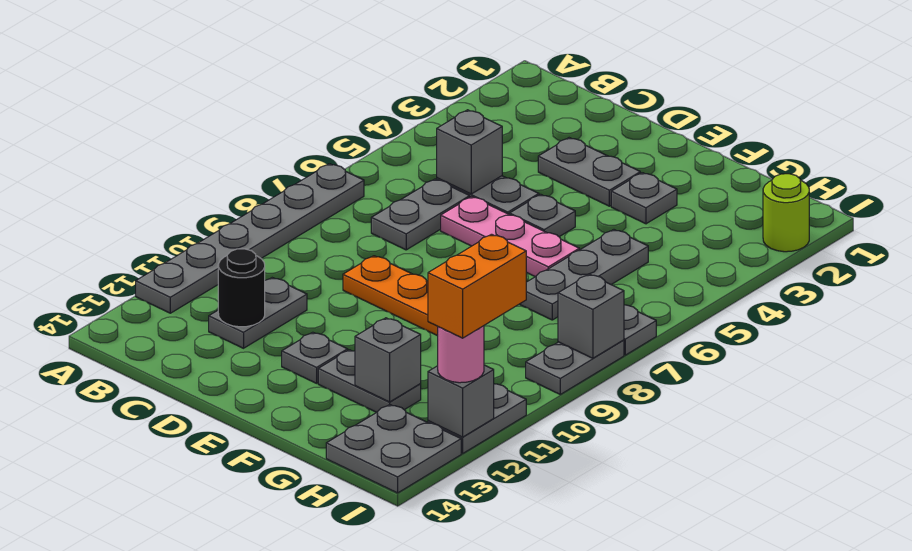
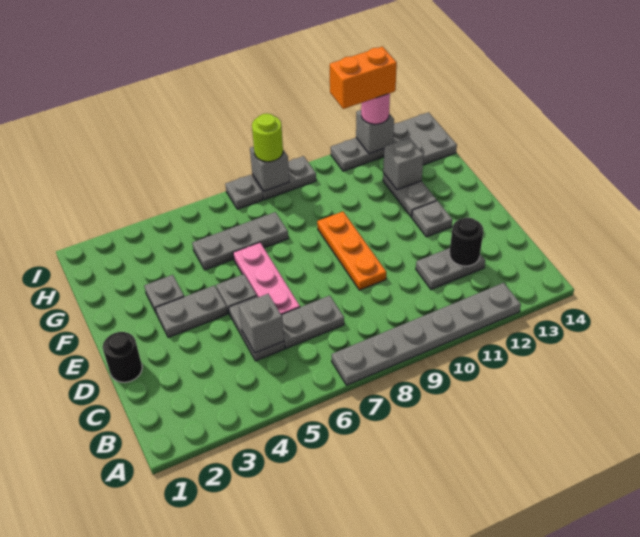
none -> black 1x1 round brick [103,332,142,382]
grey 1x2 plate [538,138,640,206] -> grey 1x2 plate turned to [156,285,228,337]
lime 1x1 round brick [763,174,809,252] -> lime 1x1 round brick moved to [252,113,283,162]

